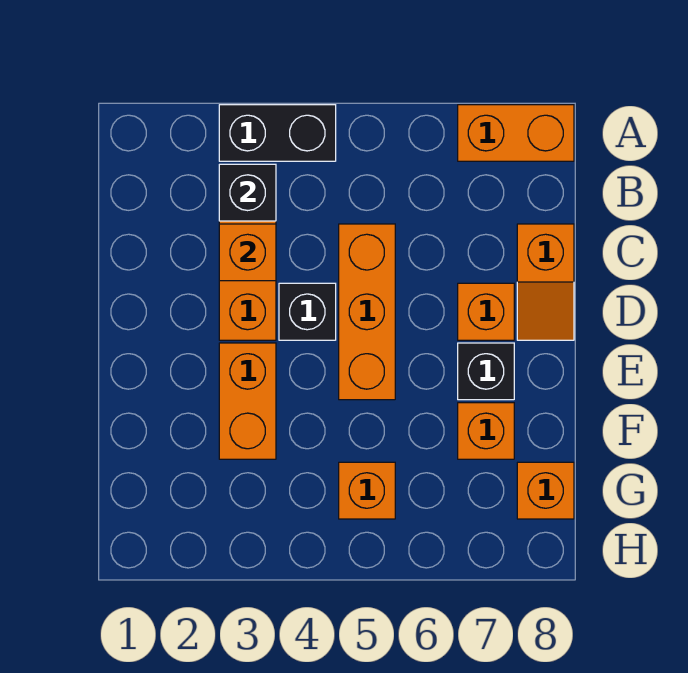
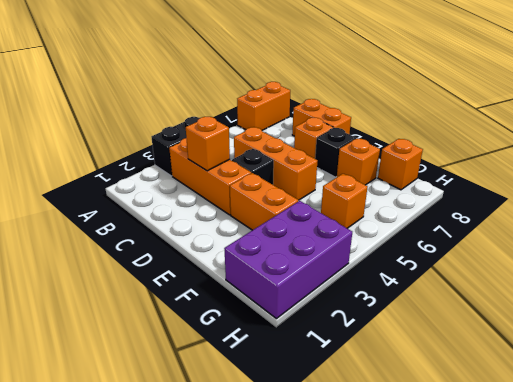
black 1x1 brick [219,164,276,221] -> none
orange 1x2 slope [517,224,574,340] -> orange 1x2 brick [292,99,351,136]
none -> purple 2x3 brick [224,201,352,319]

